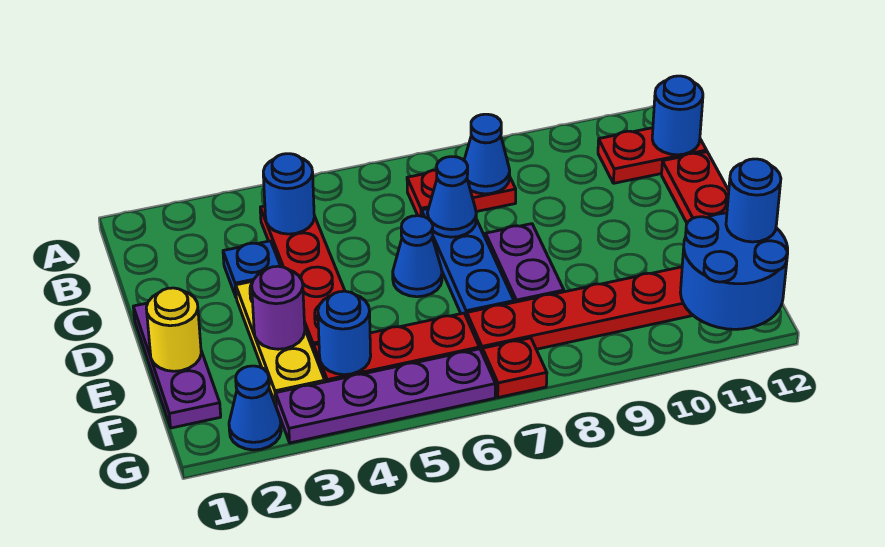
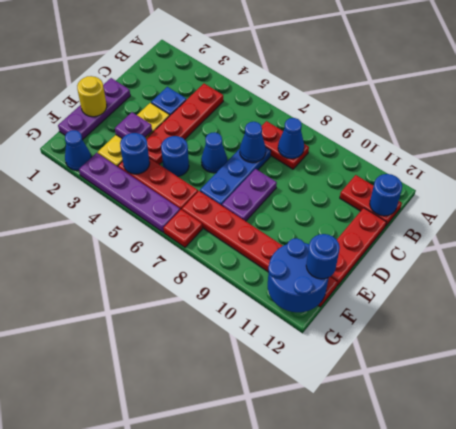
blue 1x1 round brick [263,154,314,234] -> blue 1x1 round brick moved to [161,136,189,176]
purple 1x1 round brick [252,266,305,349] -> purple 1x1 plate [115,112,152,138]

